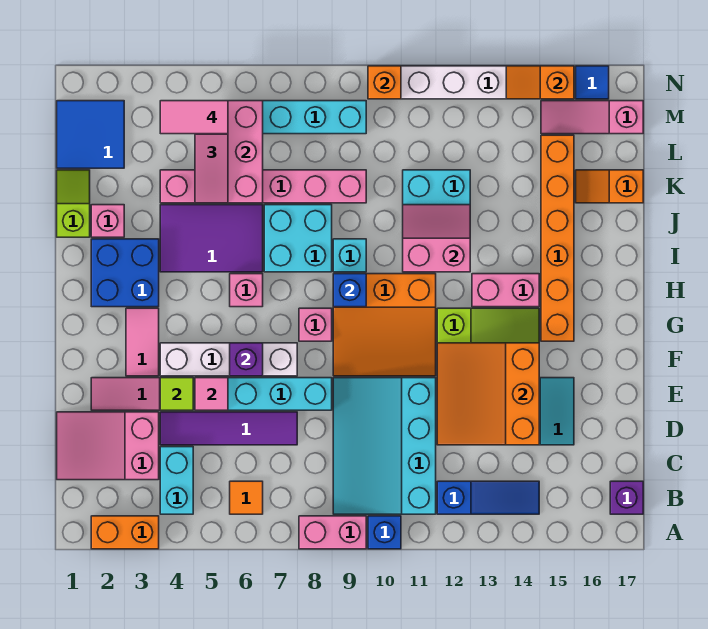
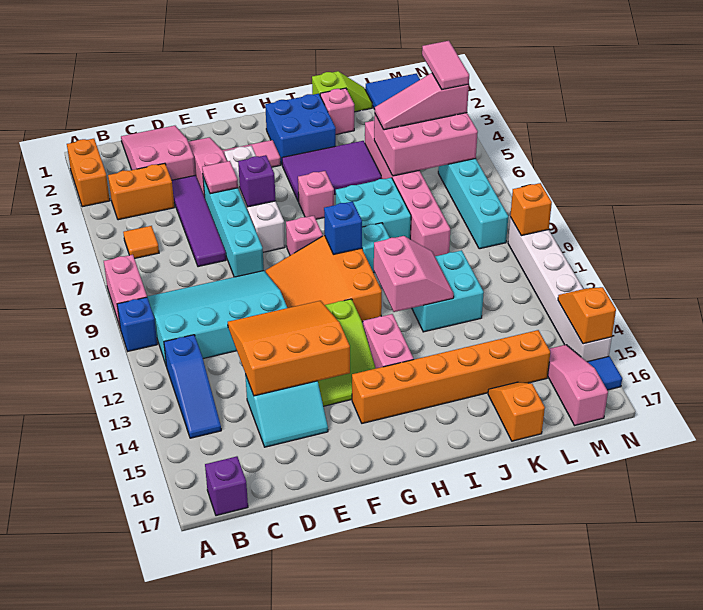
cyan 1x2 brick [160,447,193,514] -> orange 1x2 brick [108,163,174,220]
lime 1x1 tile [160,378,193,410] -> none
purple 2x3 tile [160,205,263,272] -> purple 2x3 tile turned to [282,141,381,202]

